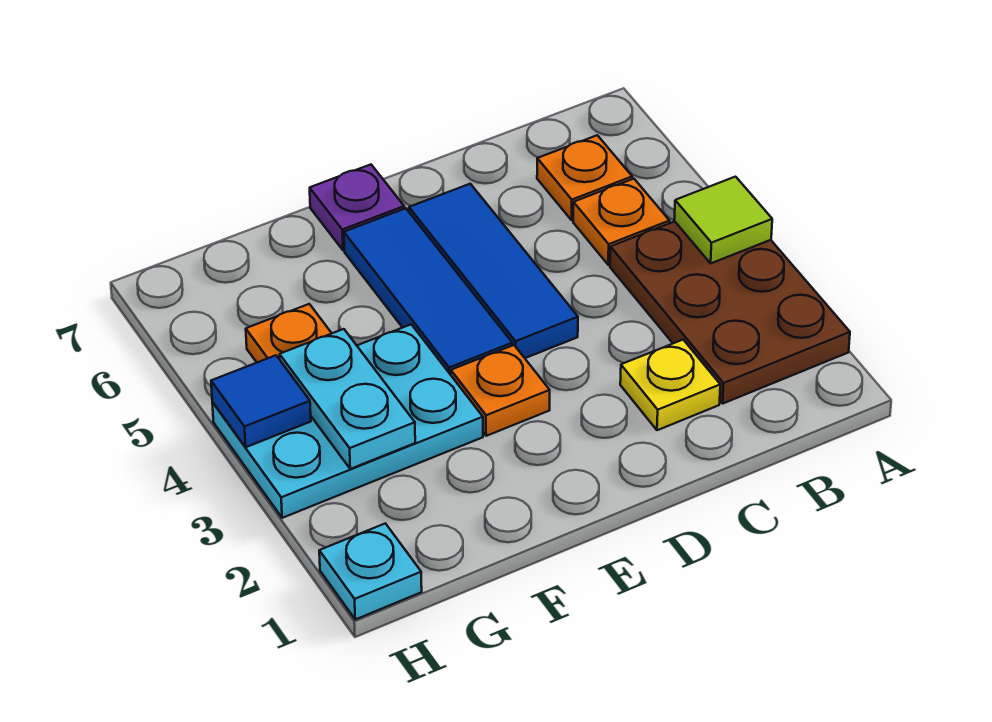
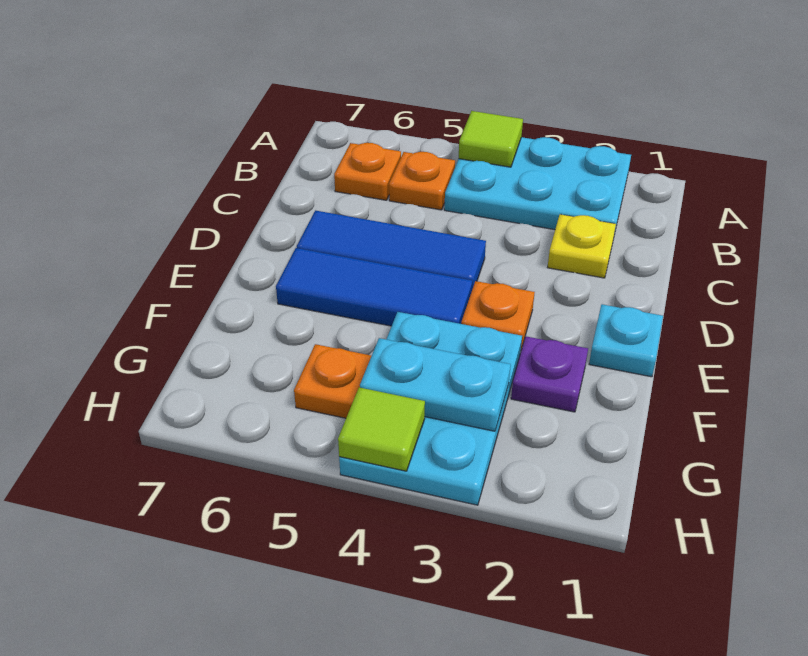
brown 2x3 plate [610,221,850,403] -> cyan 2x3 plate [444,137,631,234]
purple 1x1 plate [310,165,404,250] -> purple 1x1 plate moved to [511,336,588,412]
cyan 1x1 plate [319,523,422,619] -> cyan 1x1 plate moved to [589,304,663,377]
blue 1x1 tile [211,355,311,447] -> lime 1x1 tile [338,387,425,471]

